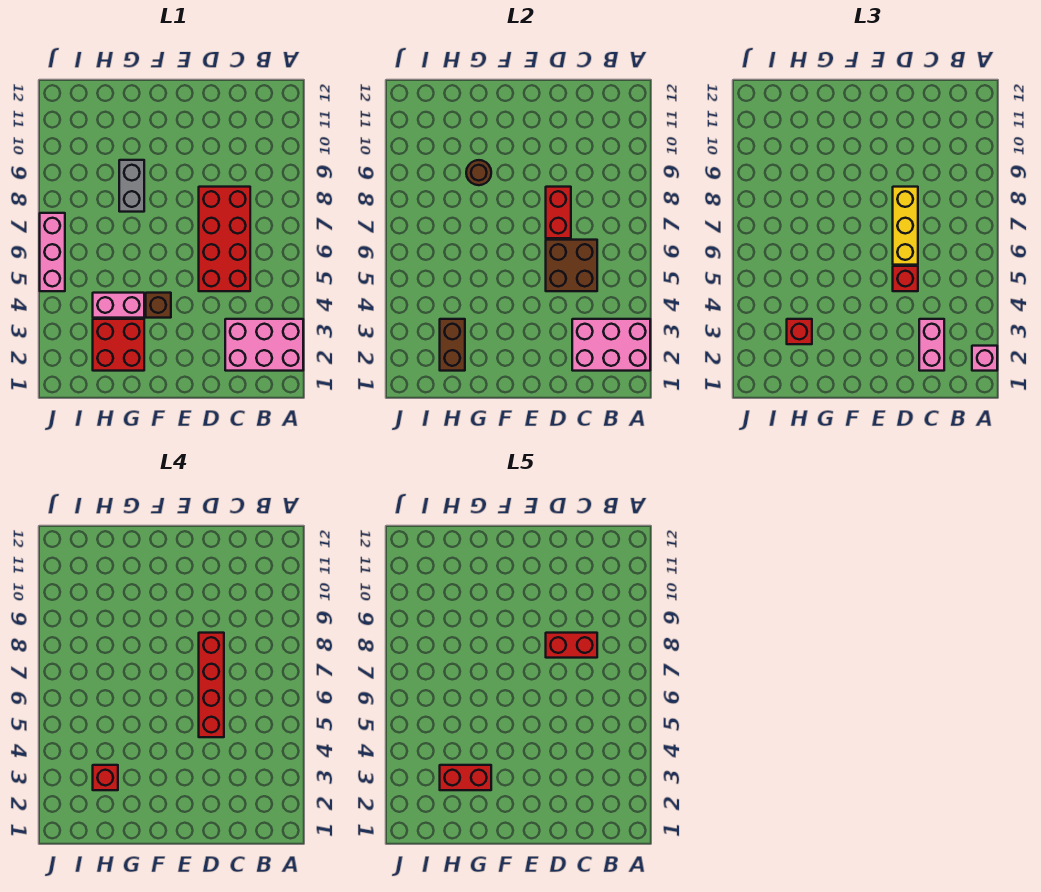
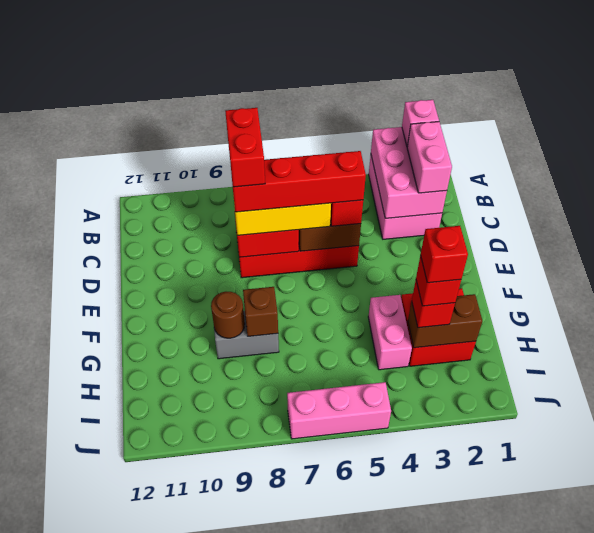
pink 1x2 brick [919,319,944,371] -> pink 1x2 brick turned to [407,122,452,193]
brown 1x1 brick [146,293,171,318] -> brown 1x1 brick moved to [243,287,278,336]
red 1x2 brick [440,765,491,790] -> red 1x1 brick [421,226,468,283]

